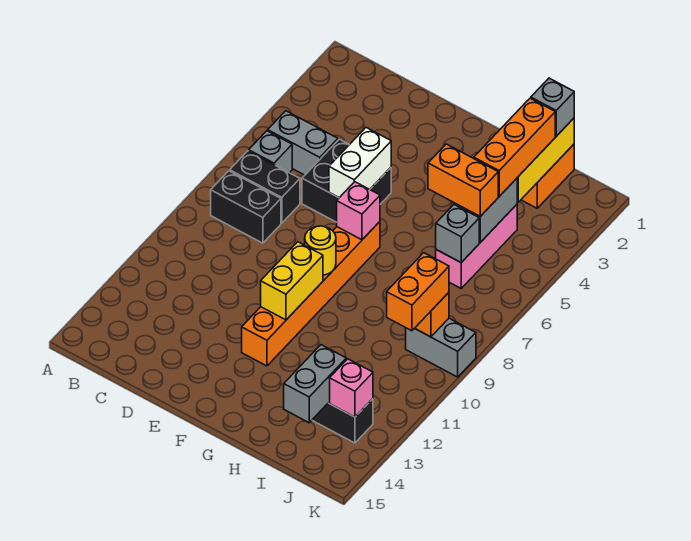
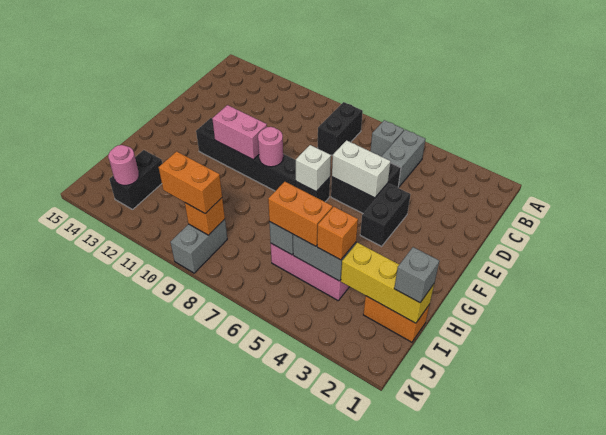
black 1x2 brick [230,151,300,223] -> black 1x2 brick moved to [360,184,410,246]
orange 1x6 brick [242,222,380,366] -> black 1x6 brick [196,118,330,202]
pink 1x1 brick [337,182,380,240] -> white 1x1 brick [296,145,331,191]
yellow 1x1 round brick [305,226,336,275] -> pink 1x1 round brick [258,127,283,167]
yellow 1x2 brick [261,242,323,320] -> pink 1x2 brick [212,105,267,160]
orange 1x2 brick [428,144,498,216] -> orange 1x2 brick turned to [268,182,333,246]
orange 1x3 brick [474,98,555,196] -> orange 1x1 brick [317,207,358,260]
grey 1x2 brick [284,345,346,423] -> none
pink 1x1 brick [330,359,373,417] -> pink 1x1 round brick [108,145,139,185]

